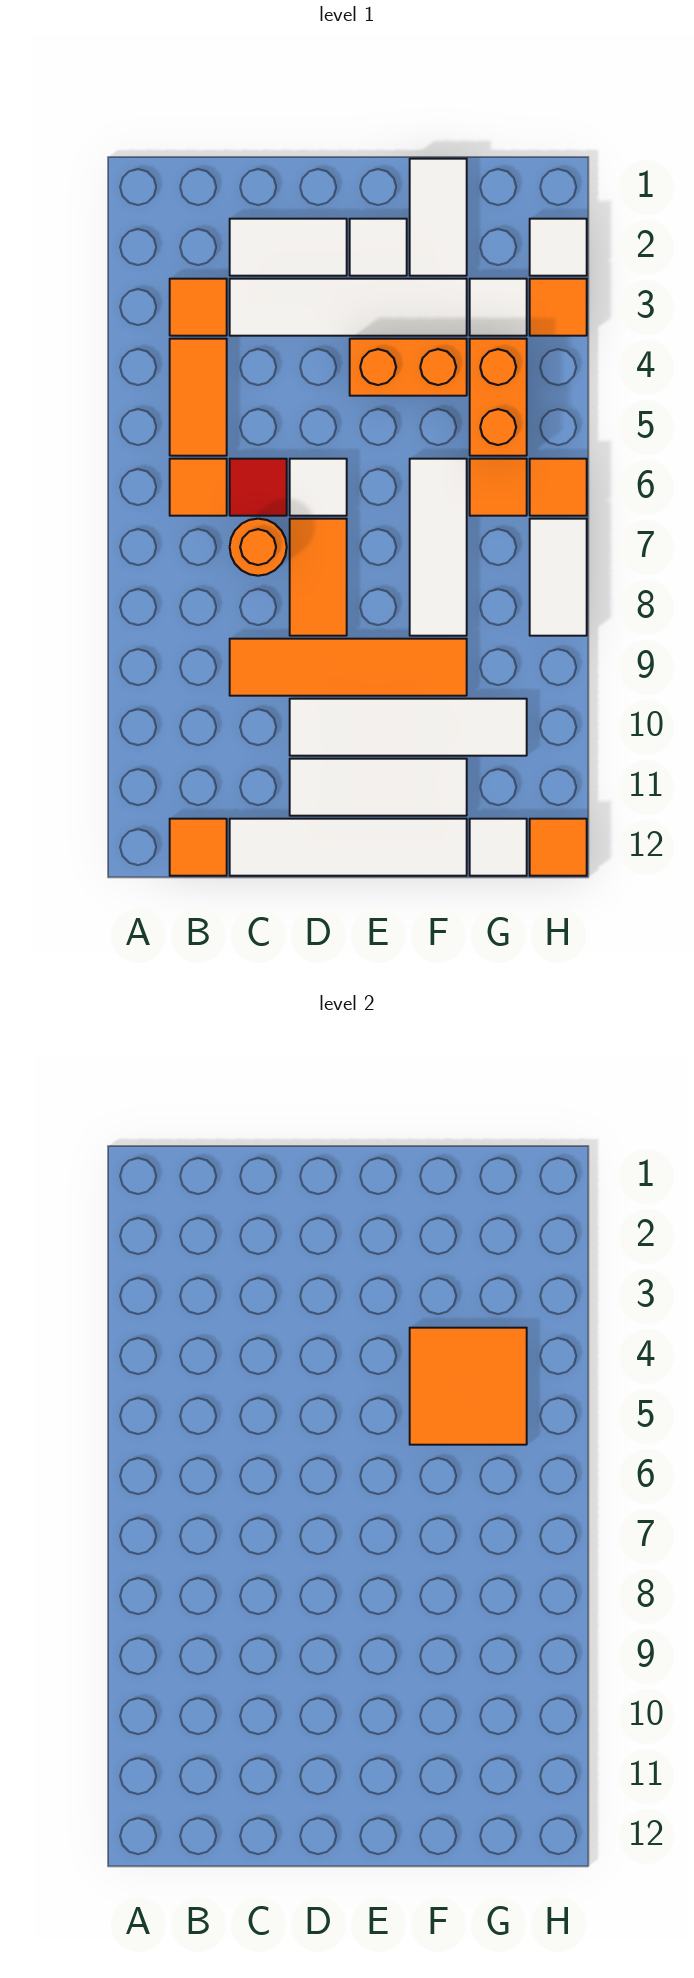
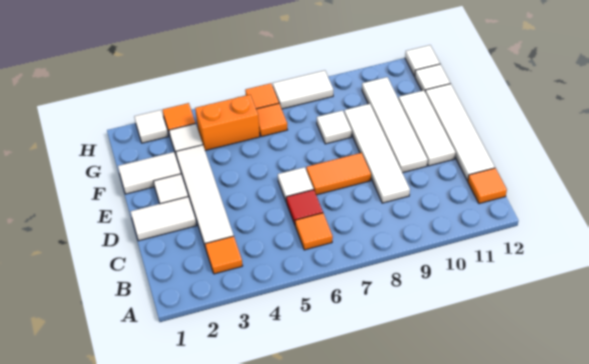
orange 1x2 tile [170,339,227,456] -> none
white 1x2 tile [230,219,347,276] -> white 1x2 tile turned to [130,197,197,241]
orange 1x1 round brick [230,519,287,576] -> none
orange 1x4 tile [230,639,467,696] -> white 1x4 tile [344,104,410,203]
orange 1x2 brick [350,339,467,396] -> none
orange 2x2 tile [410,1328,527,1445] -> none
white 1x3 tile [410,459,467,636] -> white 1x1 tile [317,110,352,144]
orange 1x1 tile [530,819,587,876] -> white 1x1 tile [405,45,440,77]

